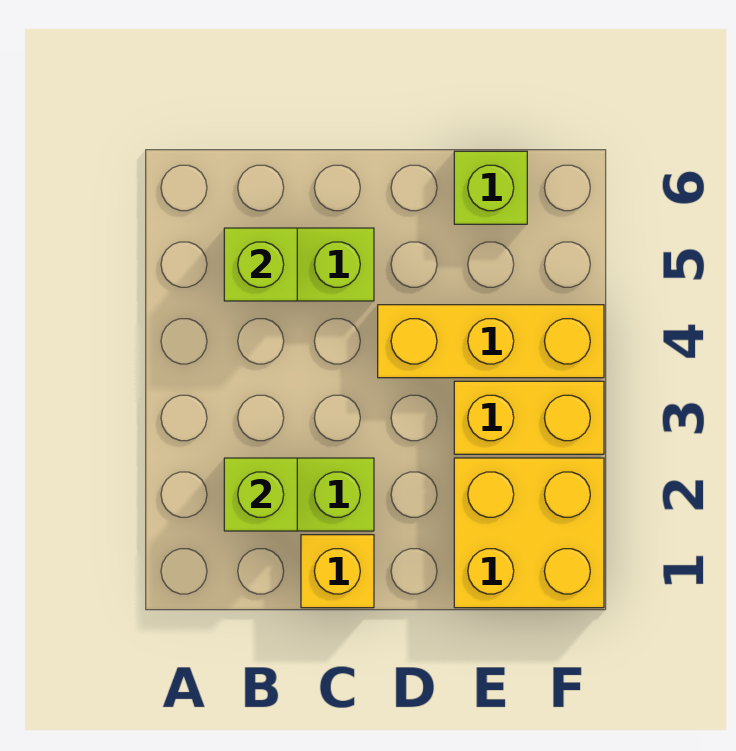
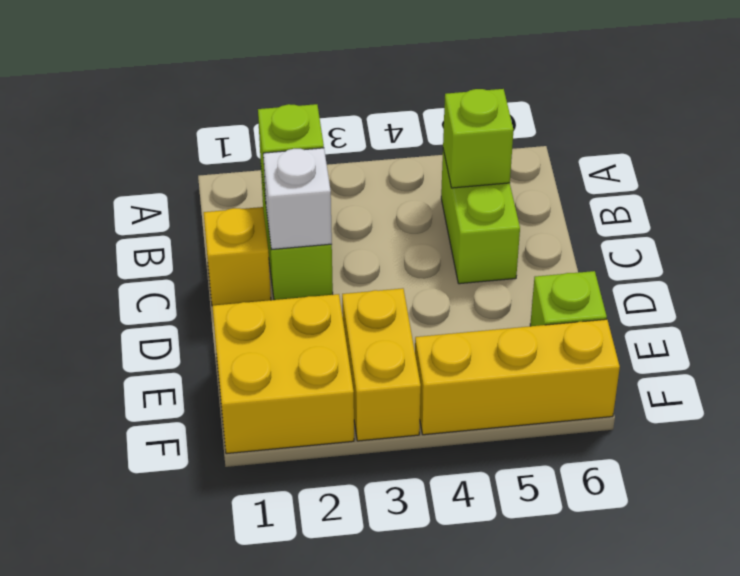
none -> white 1x1 brick [263,148,332,250]
yellow 1x3 brick [378,305,604,378] -> yellow 1x3 brick turned to [415,319,620,435]

